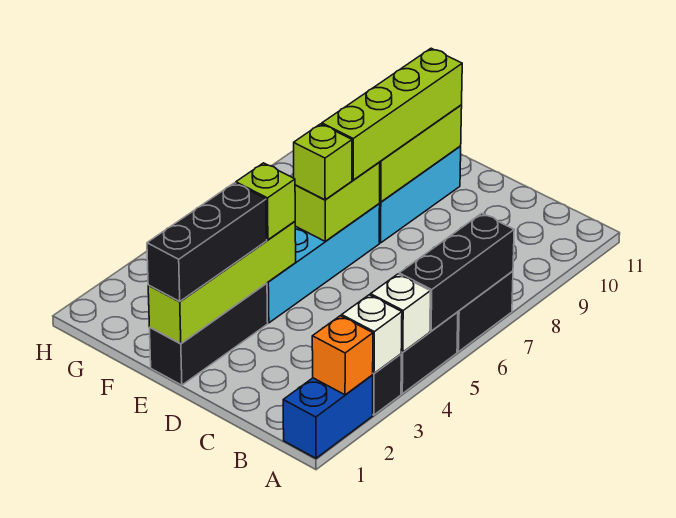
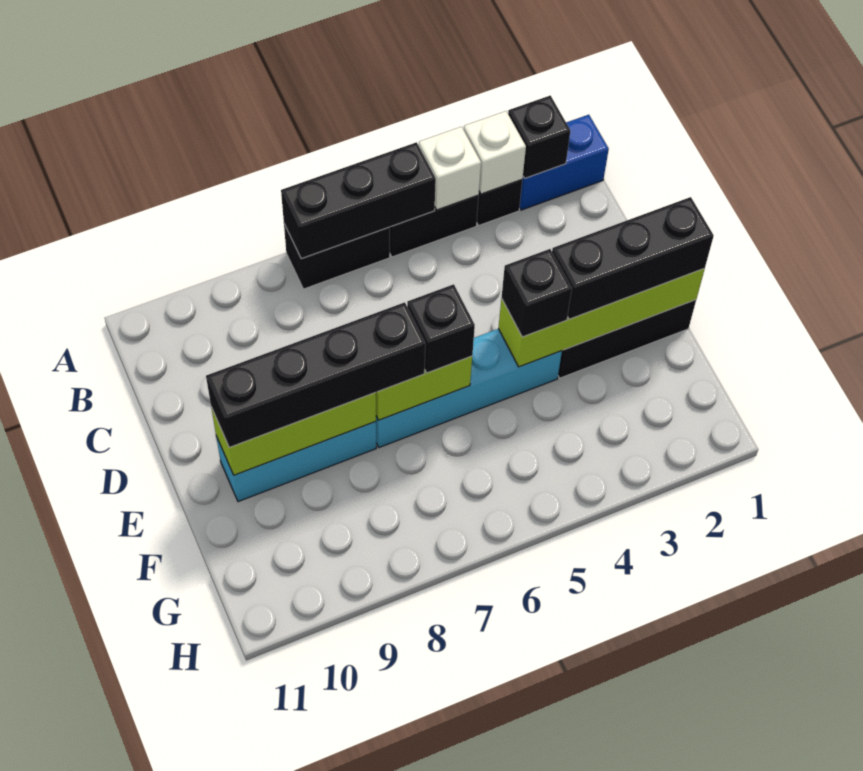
orange 1x1 brick [312,316,373,395] -> black 1x1 brick [508,96,570,178]
lime 1x1 brick [236,163,295,240] -> black 1x1 brick [502,249,572,337]
lime 1x1 brick [294,124,352,200] -> black 1x1 brick [407,284,475,373]
lime 1x4 brick [322,48,462,180] -> black 1x4 brick [206,302,425,447]

